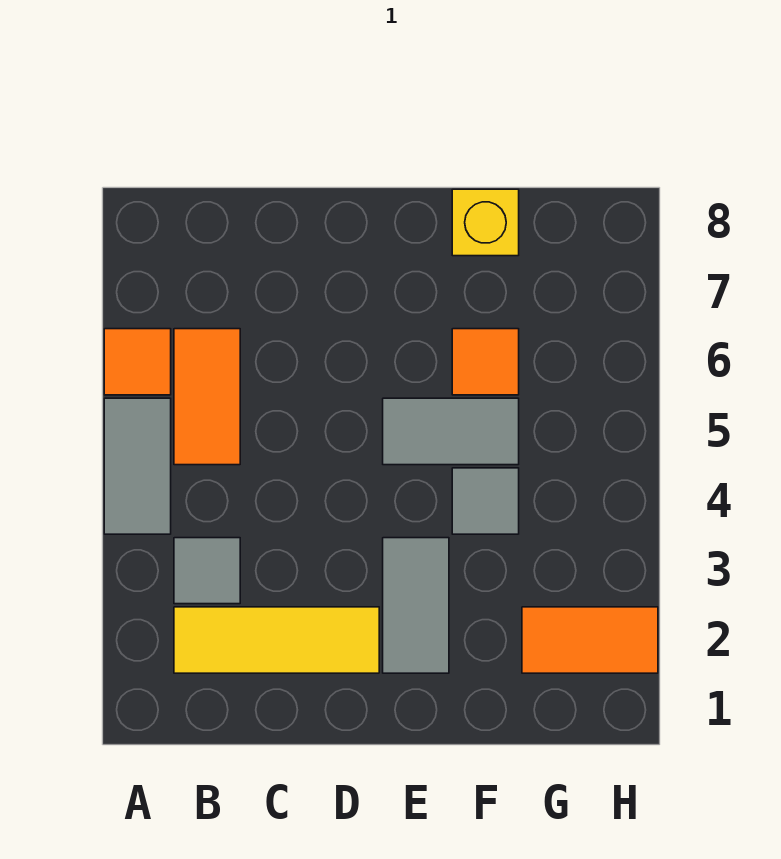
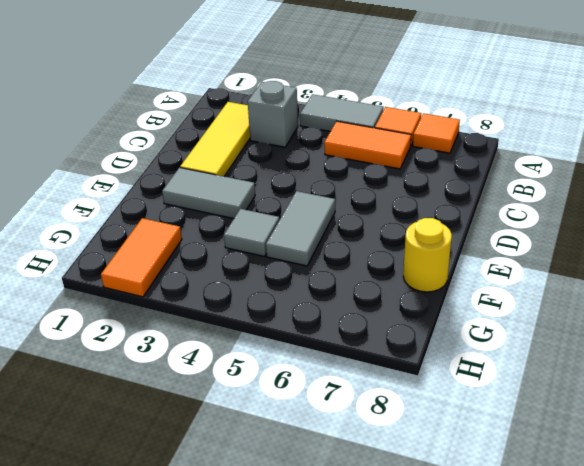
grey 1x1 tile [174,538,240,604] -> grey 1x1 brick [248,81,298,147]
orange 1x1 tile [452,329,519,395] -> orange 1x1 tile moved to [413,113,460,153]
yellow 1x1 brick [452,189,519,256] -> yellow 1x1 round brick [403,218,452,292]

